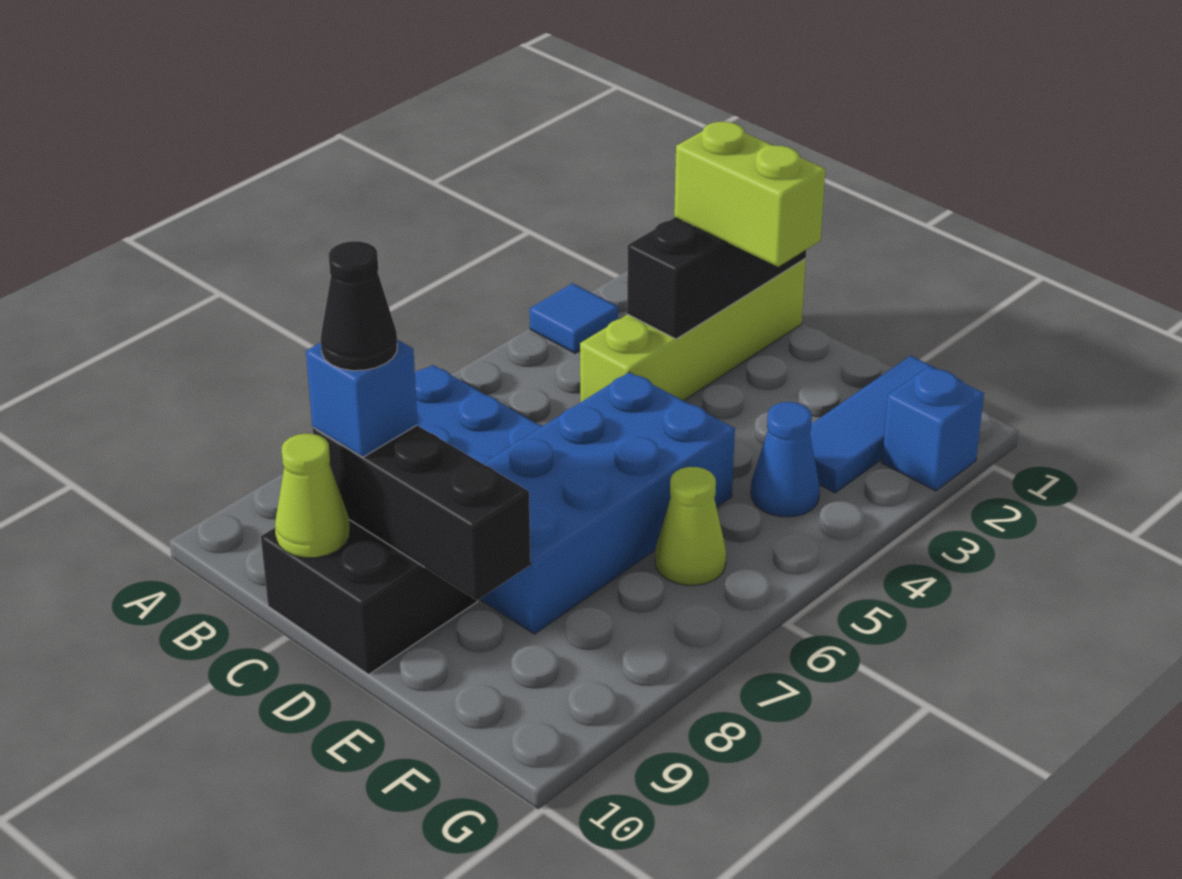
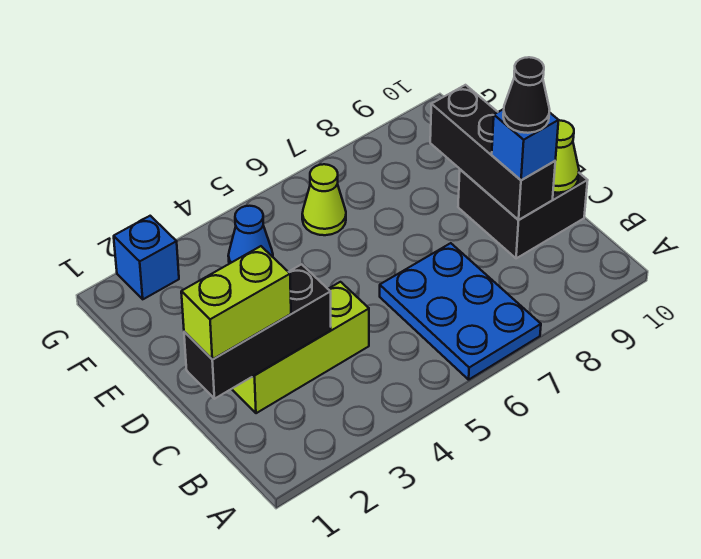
blue 1x1 tile [530,283,618,353] -> none
lime 1x4 brick [580,259,806,402] -> lime 1x3 brick [232,282,369,413]
lime 1x2 brick [674,122,825,267] -> lime 1x2 brick turned to [181,246,291,360]
blue 2x4 brick [480,372,735,634] -> none
blue 1x3 tile [810,356,963,493] -> none

